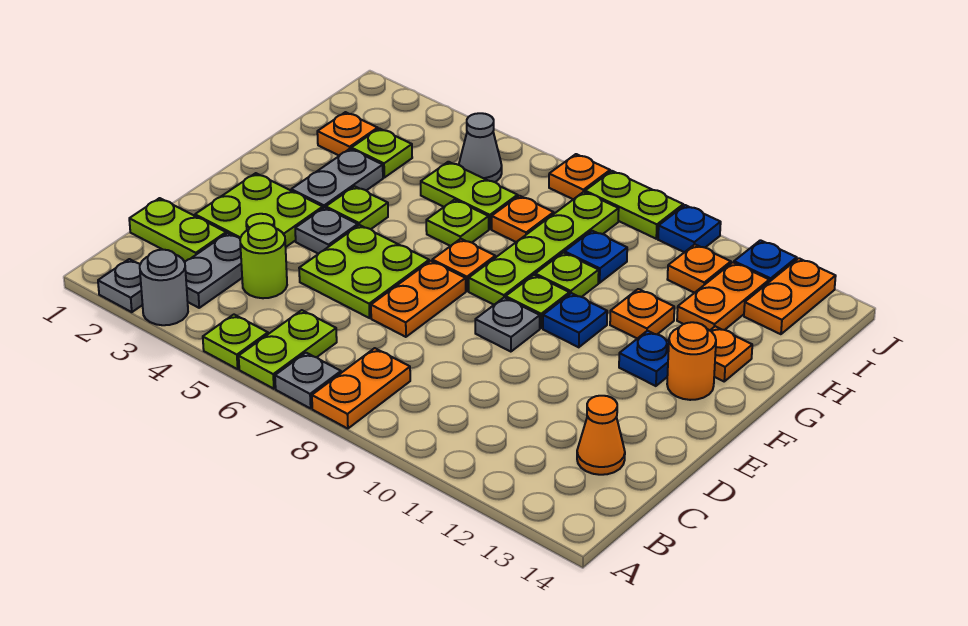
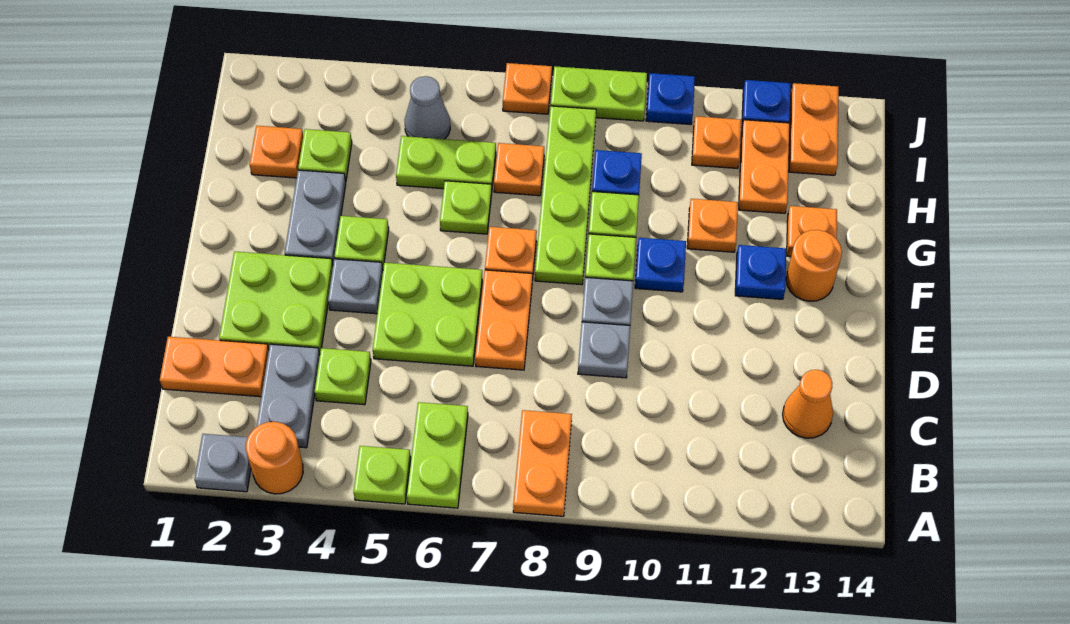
grey 1x1 round brick [140,250,188,325] -> orange 1x1 round brick [246,422,303,494]
grey 1x1 plate [275,353,341,408] -> grey 1x1 plate moved to [578,322,630,378]
lime 1x2 plate [129,198,226,261] -> orange 1x2 plate [160,337,269,397]
lime 1x1 round brick [240,223,287,298] -> lime 1x1 plate [315,348,371,405]

